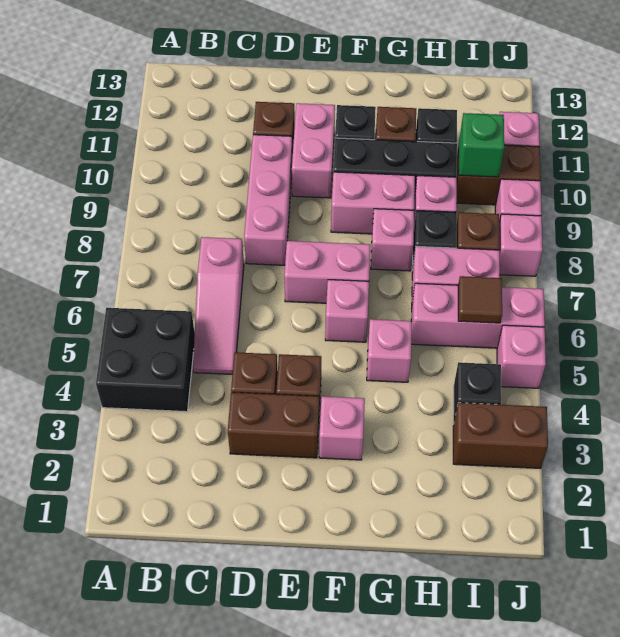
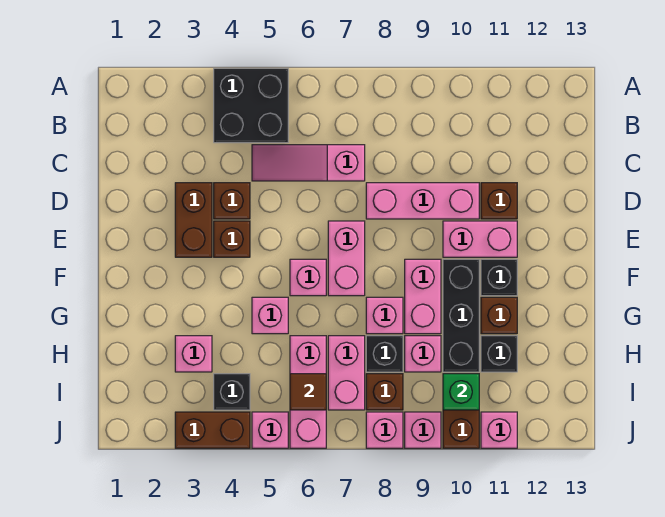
pink 1x1 brick [319,396,365,460] -> pink 1x1 brick moved to [175,336,212,372]
brown 1x2 brick [453,403,548,468] -> brown 1x2 brick turned to [175,412,250,448]

